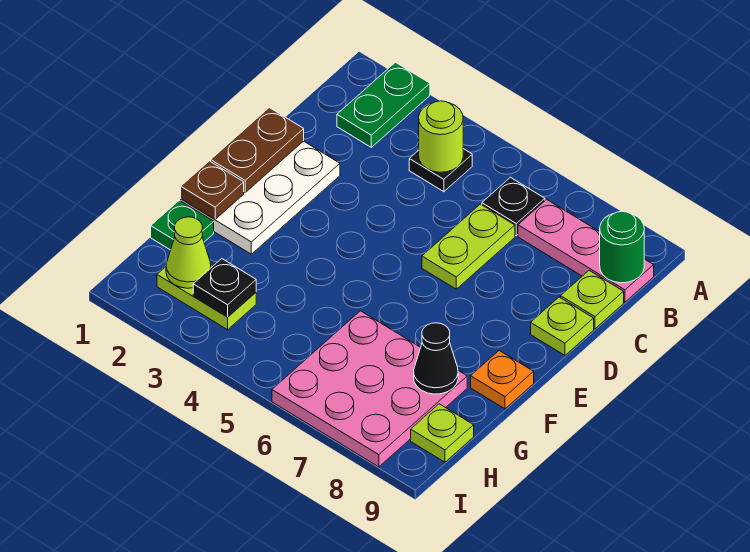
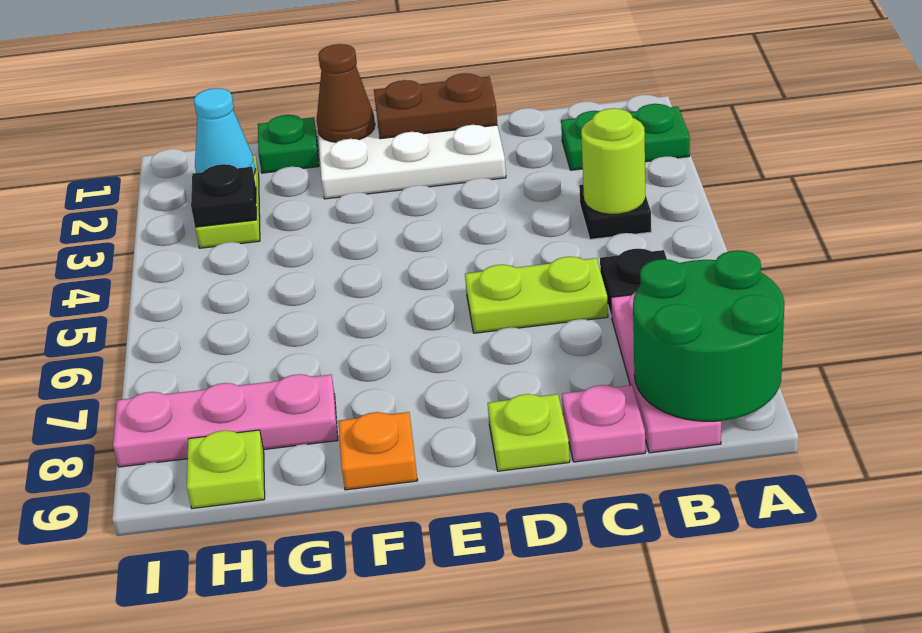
green 1x1 round brick [600,211,644,283] -> green 2x2 round brick [633,250,784,421]
lime 1x1 plate [561,270,624,329] -> pink 1x1 plate [562,385,645,462]
brown 1x1 plate [181,161,244,219] -> brown 1x1 cone [317,44,375,142]
pink 3x3 plate [272,311,467,467] -> pink 1x3 plate [113,374,338,467]
black 1x1 cone [414,323,458,394] -> none
lime 1x1 cone [166,217,211,288] -> cyan 1x1 cone [194,88,256,174]

